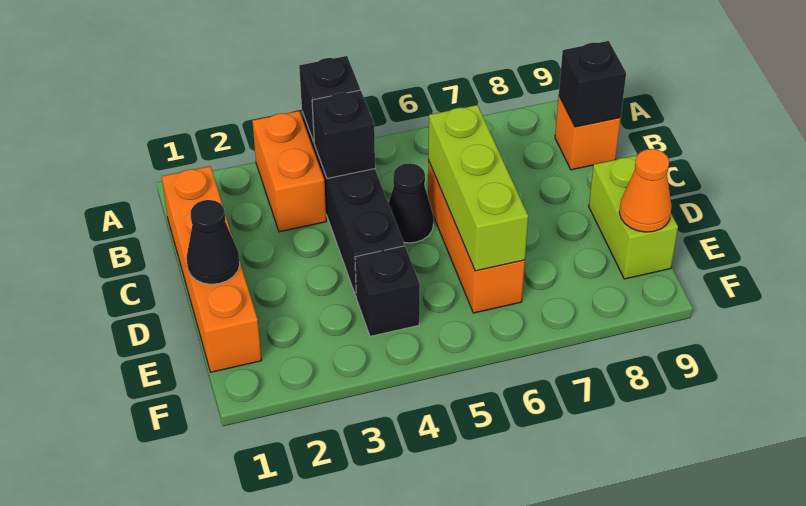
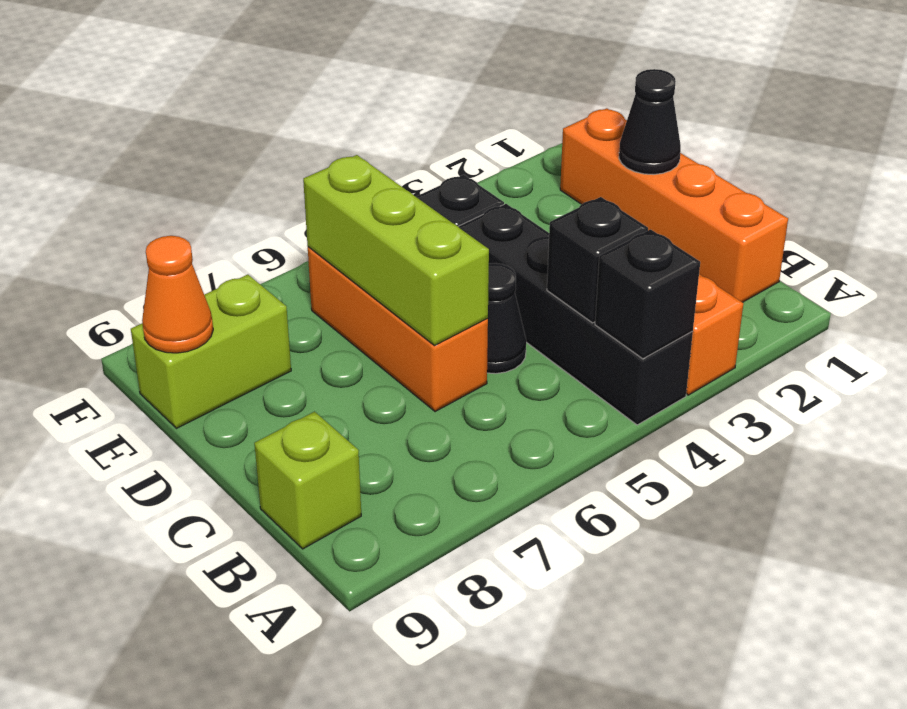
orange 1x1 brick [555,97,621,170] -> lime 1x1 brick [254,412,361,549]
black 1x1 brick [559,41,626,127] -> none
lime 1x2 brick [589,155,678,279] -> lime 1x2 brick turned to [131,275,291,428]

